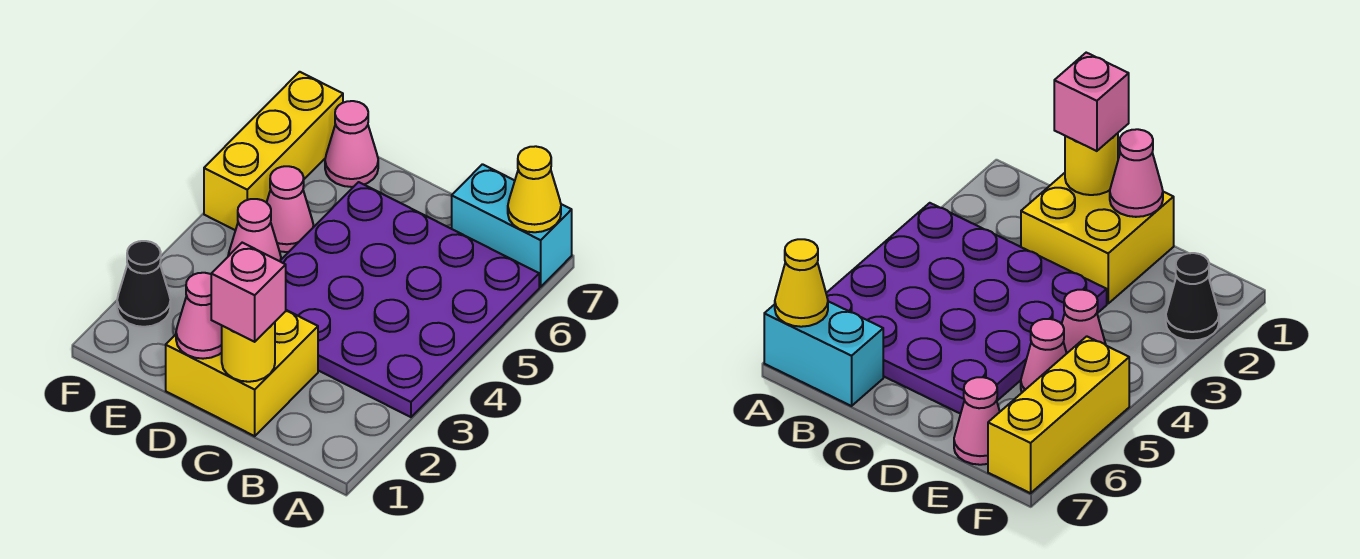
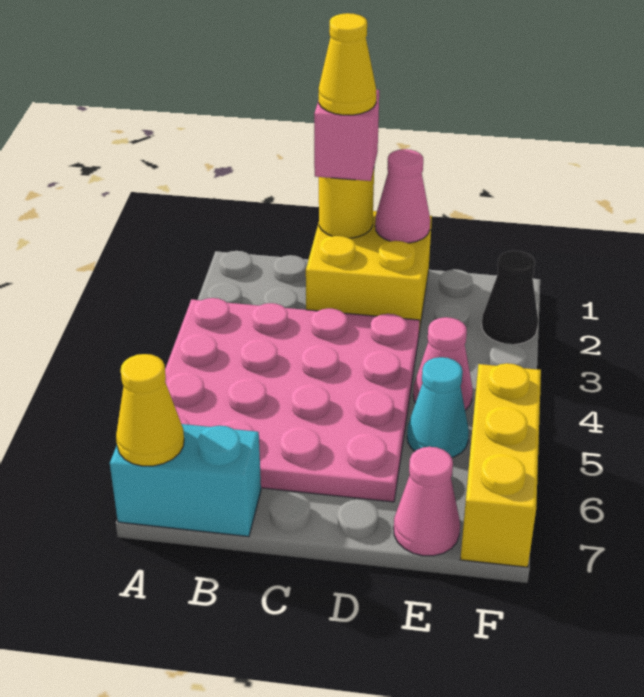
purple 4x4 plate [280,182,539,417] -> pink 4x4 plate [165,298,420,502]
none -> yellow 1x1 cone [319,13,376,115]
pink 1x1 cone [267,166,313,252] -> cyan 1x1 cone [407,357,469,457]

